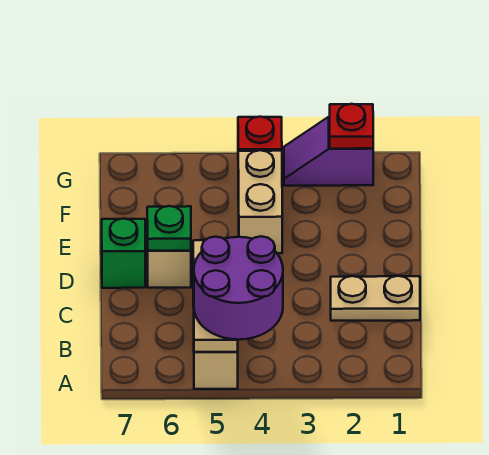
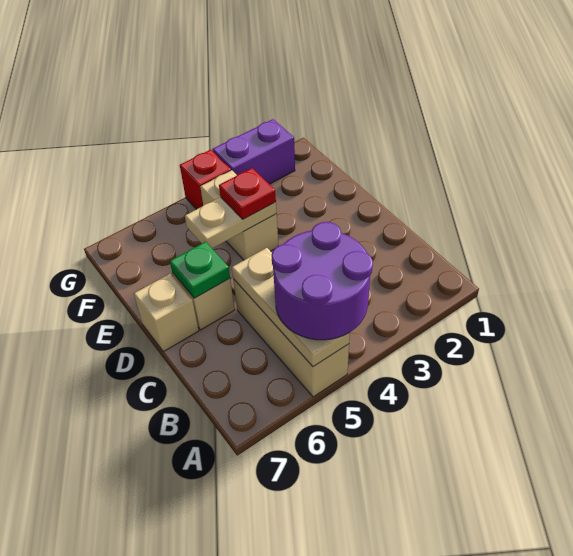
tan 1x2 plate [331,276,420,321] -> tan 1x2 plate moved to [185,197,277,248]
green 1x1 brick [102,219,145,288] -> tan 1x1 brick [134,274,199,352]
purple 1x2 slope [284,117,373,186] -> purple 1x2 brick [212,119,295,184]
red 1x1 plate [330,104,373,149] -> red 1x1 plate moved to [219,168,276,219]

